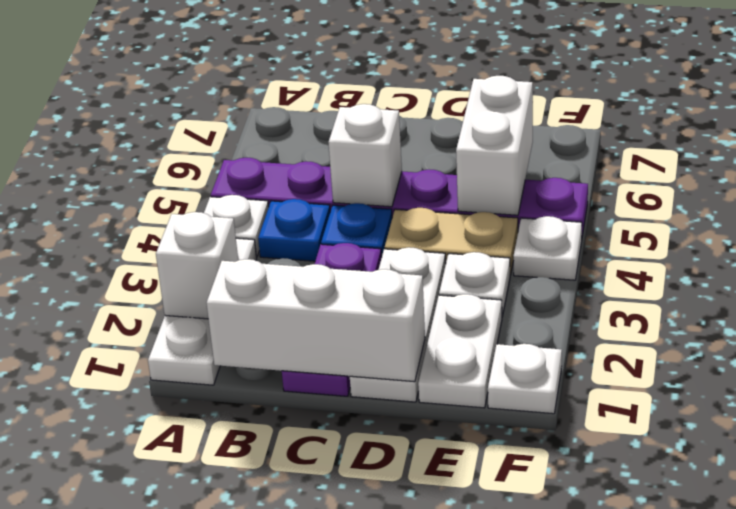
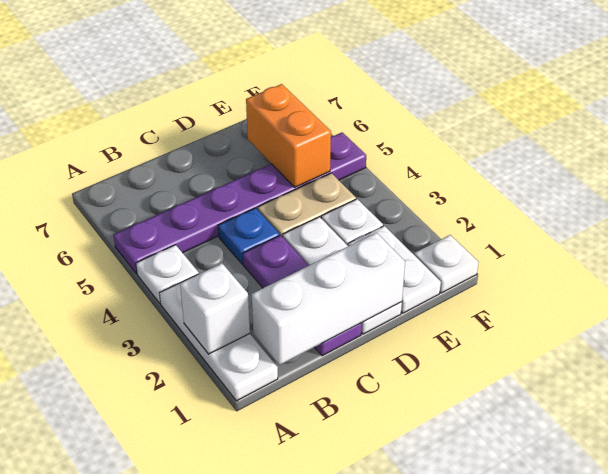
blue 1x1 plate [258,199,330,261] -> none
white 1x1 brick [328,104,402,207] -> none
white 1x2 brick [456,76,533,215] -> orange 1x2 brick [246,84,331,187]
white 1x1 plate [514,216,582,280] -> none

